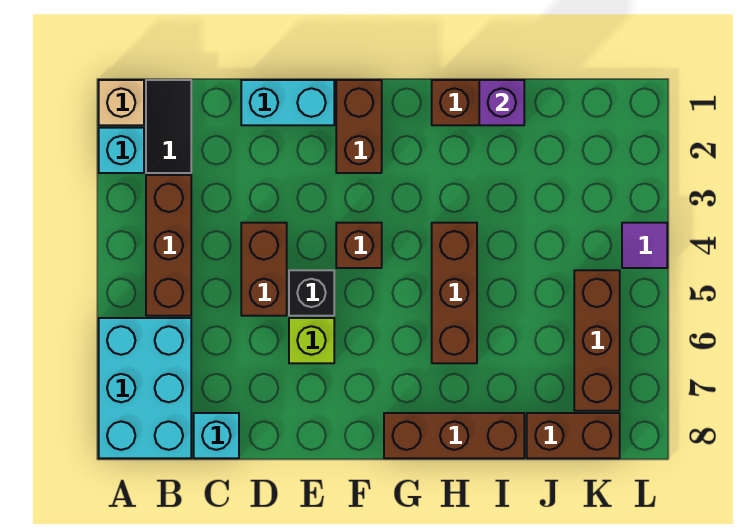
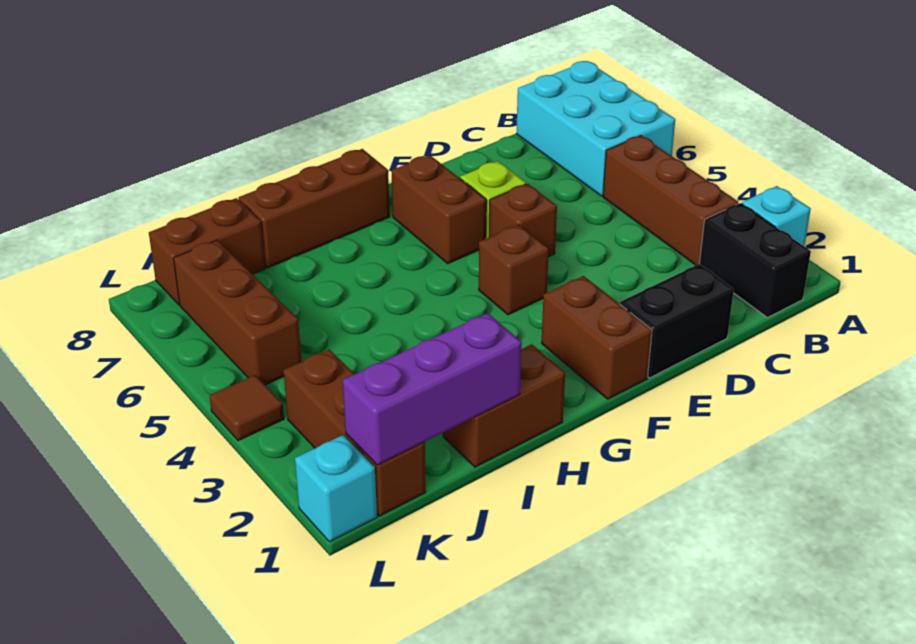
tan 1x1 brick [99,80,144,125] -> none
black 1x2 tile [146,80,191,173] -> black 1x2 brick [699,203,811,318]
cyan 1x1 brick [194,413,239,458] -> cyan 1x1 brick moved to [295,435,377,542]
cyan 1x2 brick [241,80,334,125] -> black 1x2 brick [620,264,734,378]
brown 1x2 brick [241,223,287,316] -> brown 1x2 brick moved to [391,155,486,264]
black 1x1 brick [289,270,334,316] -> brown 1x1 brick [489,184,557,257]
brown 1x3 brick [432,223,477,363] -> brown 1x3 brick moved to [283,349,426,516]
purple 1x1 brick [479,80,524,125] -> purple 1x3 brick [343,313,522,465]
purple 1x1 tile [622,223,667,268] -> brown 1x1 tile [210,375,284,441]

